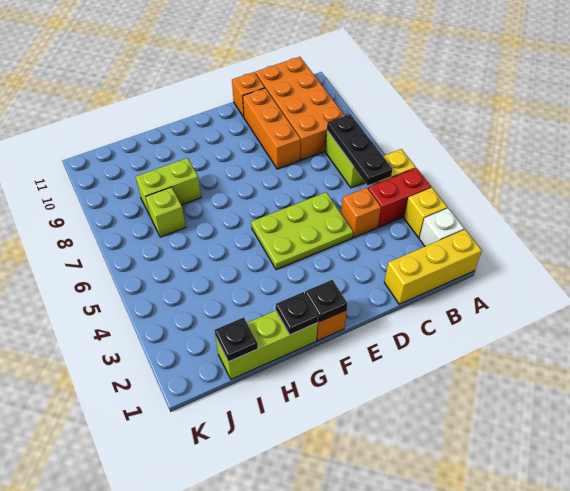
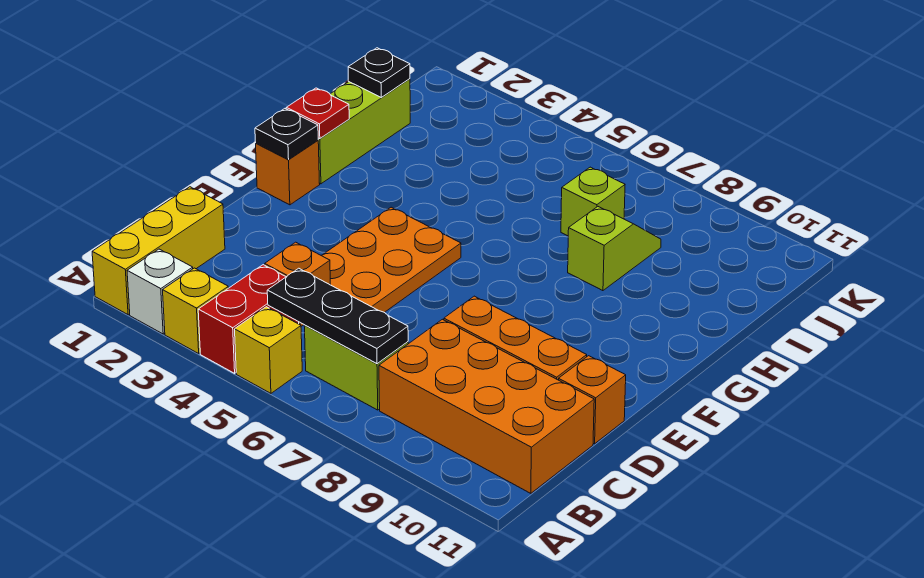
lime 2x3 plate [251,192,353,270] -> orange 2x3 plate [321,207,461,312]
black 1x1 plate [276,292,318,335] -> red 1x1 plate [286,88,349,139]
lime 1x2 brick [136,158,201,215] -> lime 1x2 slope [568,207,661,291]

